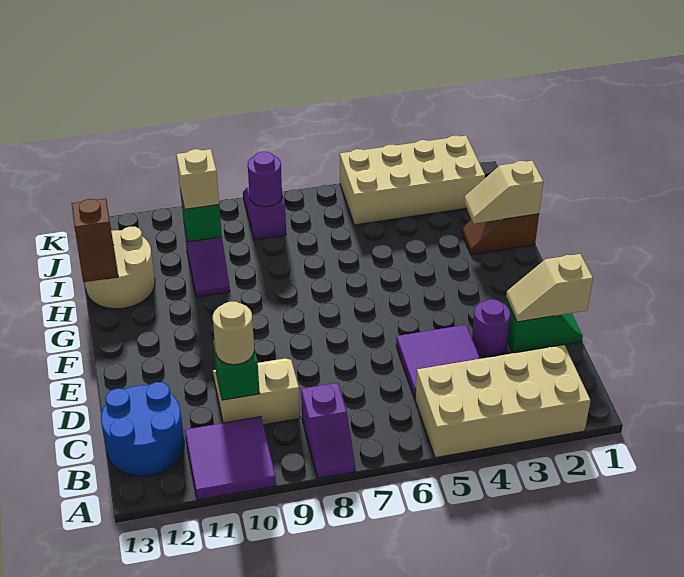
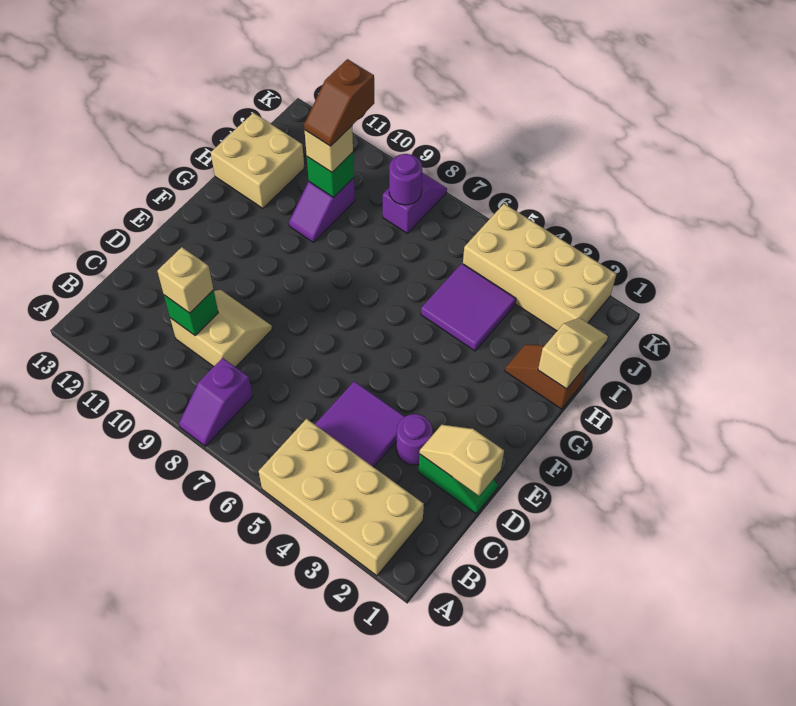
purple 2x2 tile [185,417,276,500] -> purple 2x2 tile moved to [421,264,516,351]
blue 2x2 round brick [101,382,184,476] -> none
tan 1x1 round brick [213,302,254,365] -> tan 1x1 brick [157,247,213,313]
tan 1x2 slope [464,161,543,223] -> tan 1x2 slope turned to [538,318,608,389]
tan 2x2 round brick [85,227,155,309] -> tan 2x2 brick [211,113,304,208]
brown 1x2 slope [72,198,118,282] -> brown 1x2 slope moved to [304,59,374,146]

